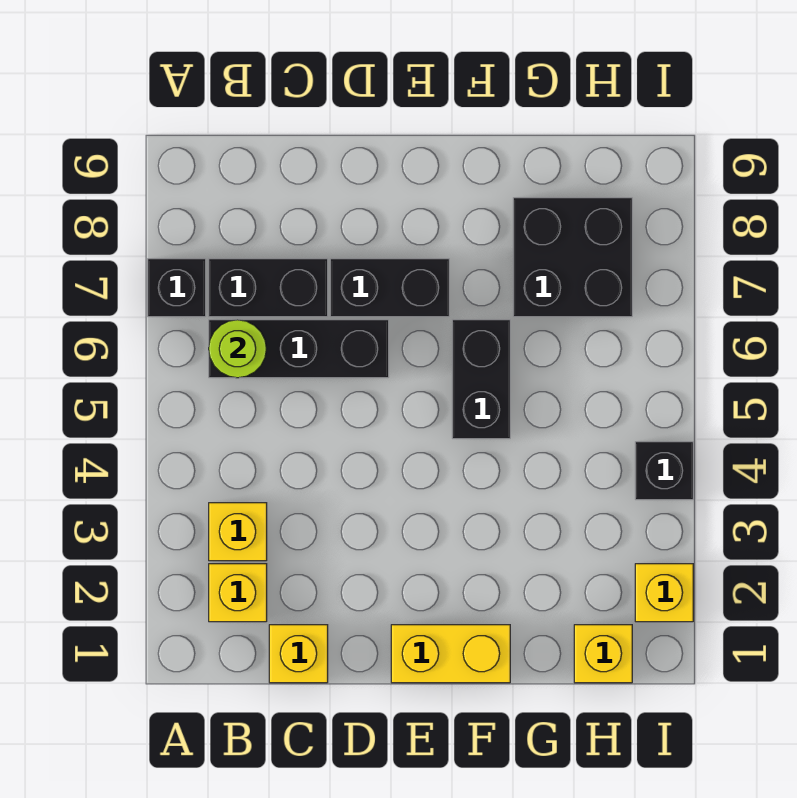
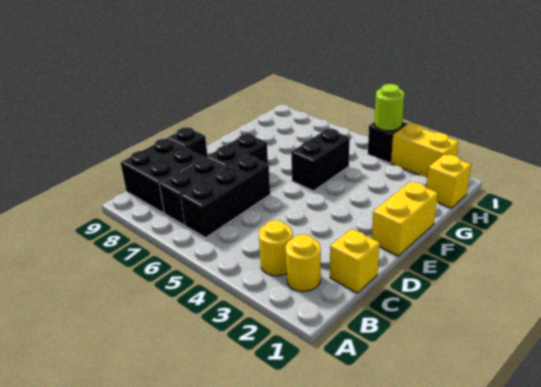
black 1x1 brick [148,259,206,317] -> black 1x1 brick moved to [167,127,208,158]
yellow 1x1 brick [209,564,267,622] -> yellow 1x1 round brick [285,234,321,292]
yellow 1x1 brick [209,503,267,561] -> yellow 1x1 round brick [259,220,293,276]
lime 1x1 round brick [209,320,267,378] -> lime 1x1 round brick moved to [374,84,404,131]
black 1x2 brick [452,320,510,439] -> black 1x2 brick turned to [291,129,350,191]
black 2x2 brick [513,198,632,317] -> black 2x2 brick moved to [121,139,204,213]
yellow 1x1 brick [635,564,693,622] -> yellow 1x2 brick [391,123,459,178]

